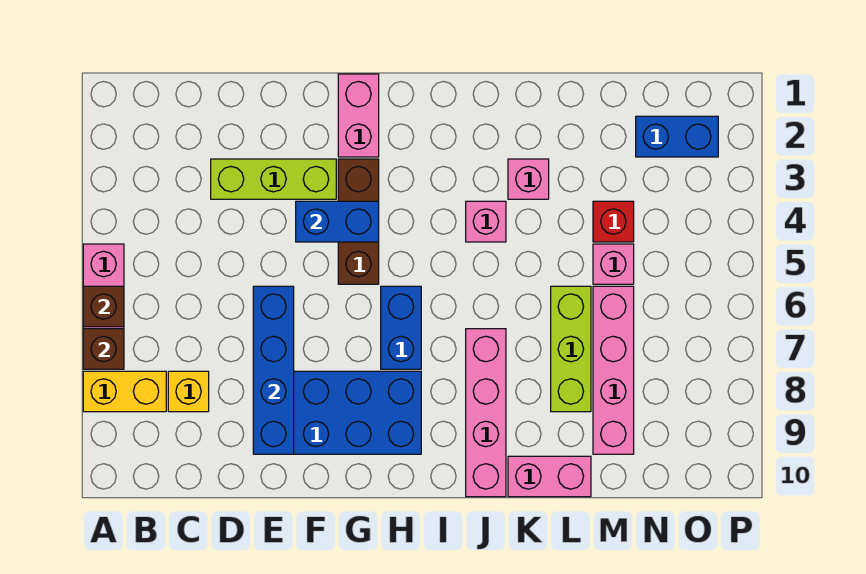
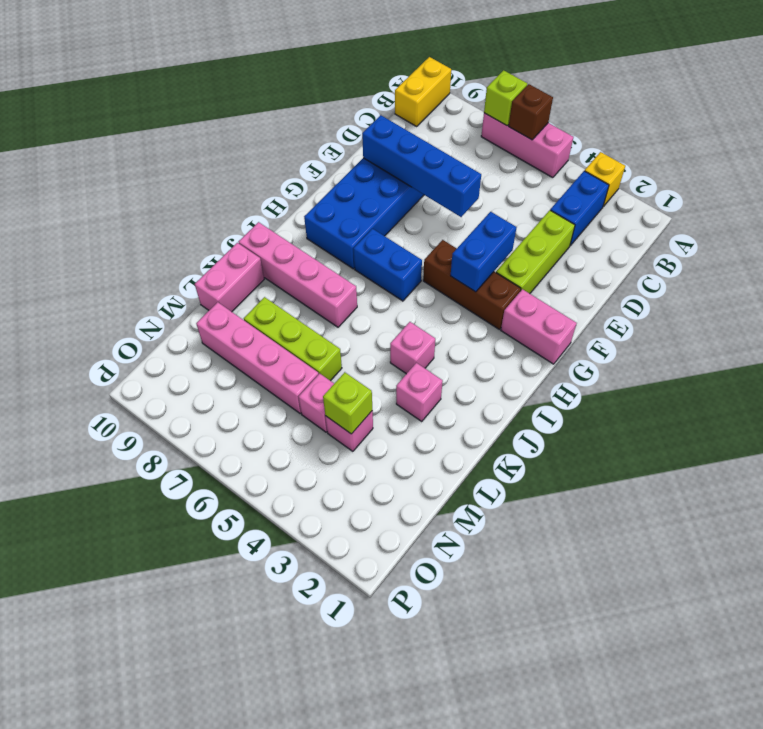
brown 1x1 brick [83,329,124,369] -> lime 1x1 brick [484,70,527,126]
yellow 1x2 brick [83,371,166,412] -> yellow 1x2 brick moved to [395,57,451,126]
yellow 1x1 brick [168,371,209,412] -> yellow 1x1 brick moved to [585,152,625,206]
red 1x1 brick [593,201,634,242] -> pink 1x1 brick [325,411,373,451]
none -> lime 1x1 brick [323,372,372,434]
blue 1x2 brick [636,116,718,157] -> blue 1x2 brick moved to [550,171,609,246]

